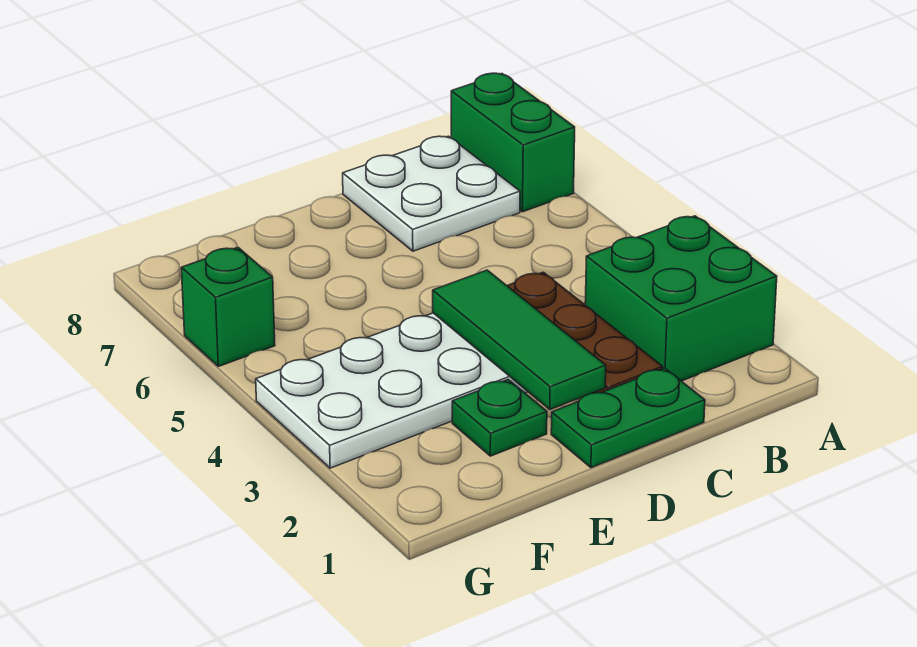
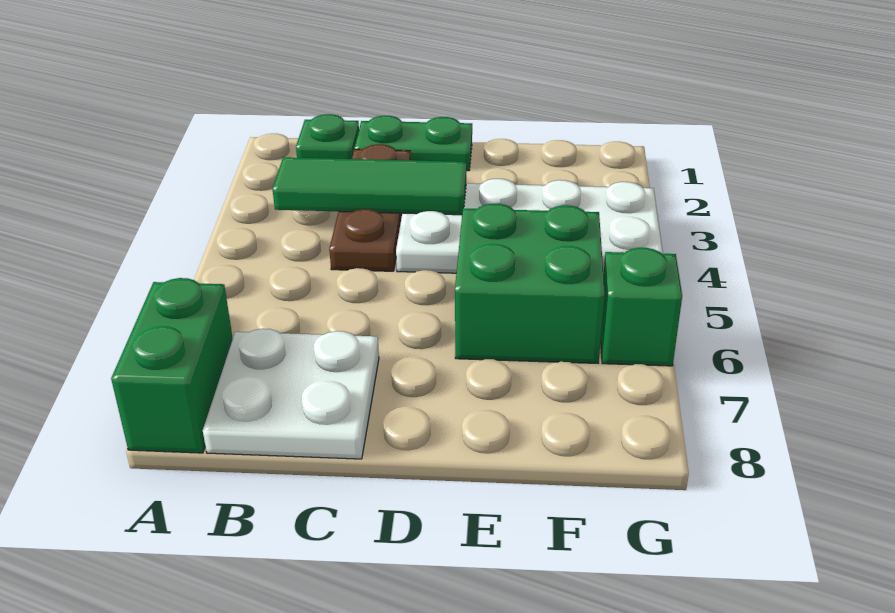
green 2x2 brick [585,216,777,381] -> green 2x2 brick moved to [455,204,605,363]
green 1x3 tile [433,270,606,409] -> green 1x3 tile turned to [272,157,466,215]
green 1x1 plate [452,379,547,456] -> green 1x1 plate moved to [296,114,359,159]

